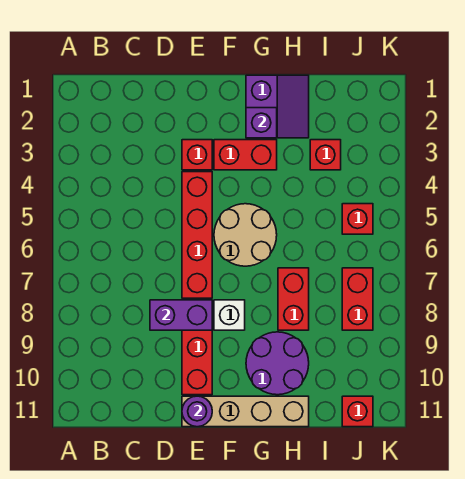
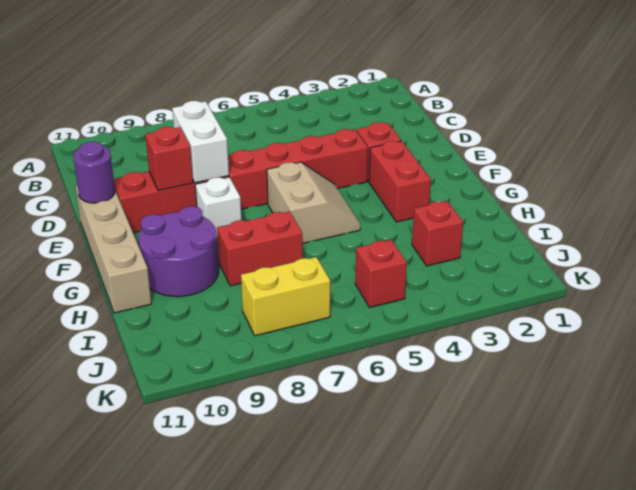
purple 1x2 brick [150,300,212,330] -> white 1x2 brick [172,101,229,183]
tan 2x2 round brick [214,204,277,266] -> tan 2x2 slope [267,162,360,243]
purple 2x2 slope [246,75,309,138] -> none
purple 1x1 brick [246,108,277,138] -> none
red 1x2 brick [342,268,373,330] -> yellow 1x2 brick [241,257,330,336]
red 1x1 brick [342,396,373,427] -> red 1x1 brick moved to [145,127,193,190]

